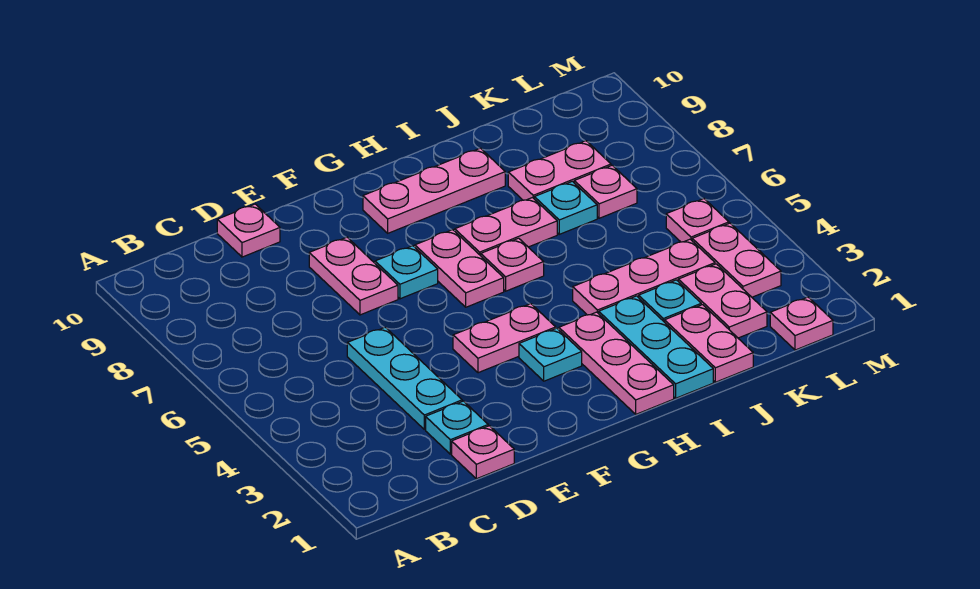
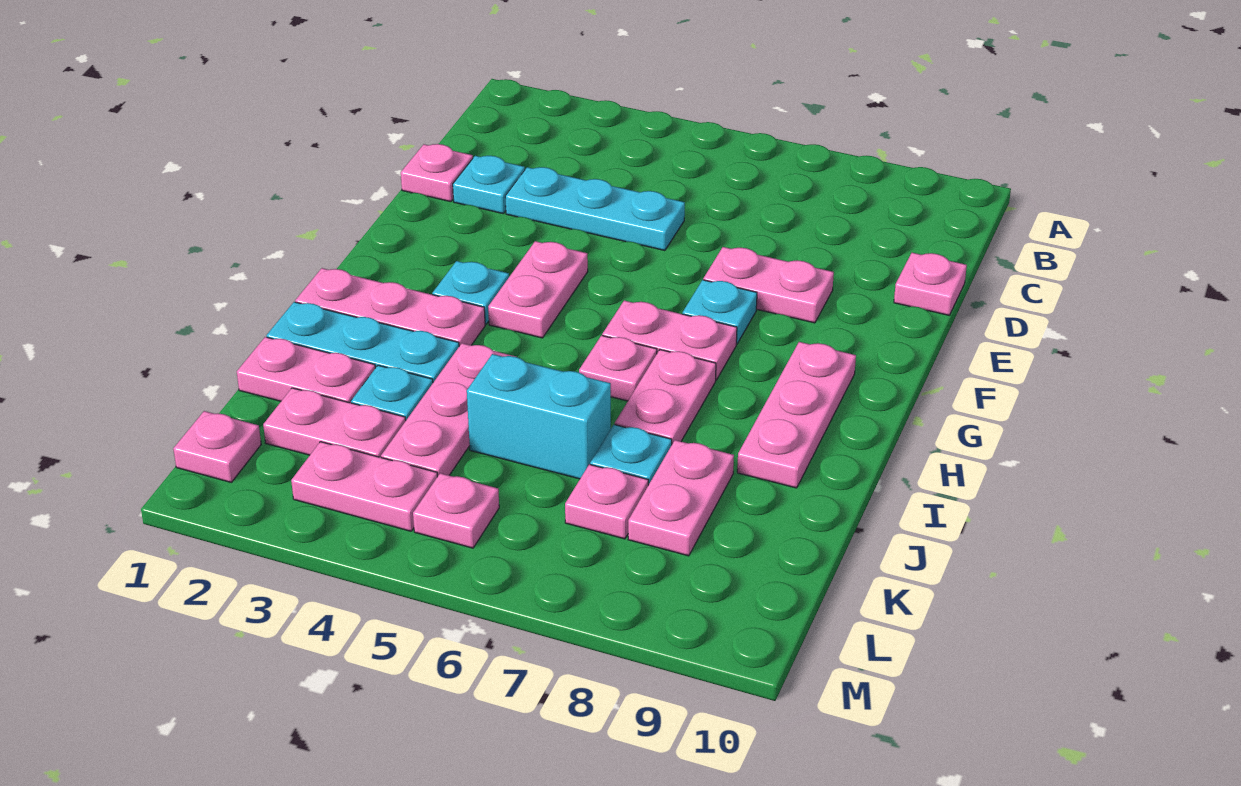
none -> cyan 1x2 brick [467,354,611,479]

